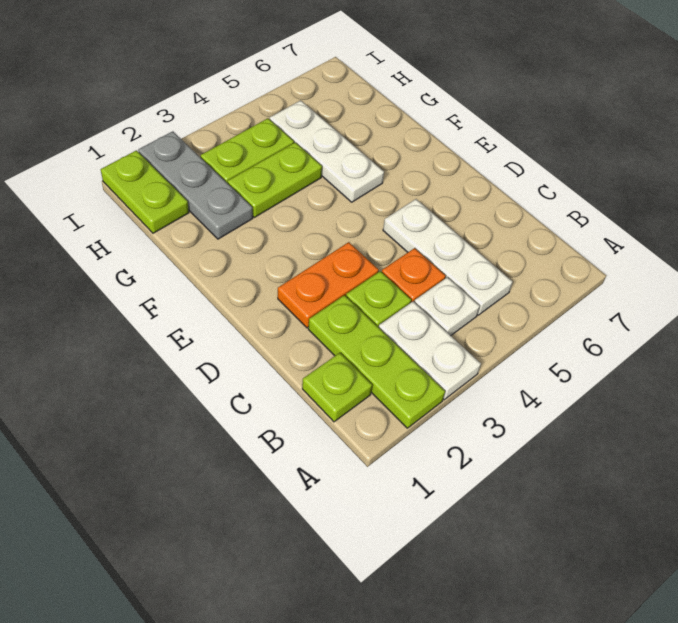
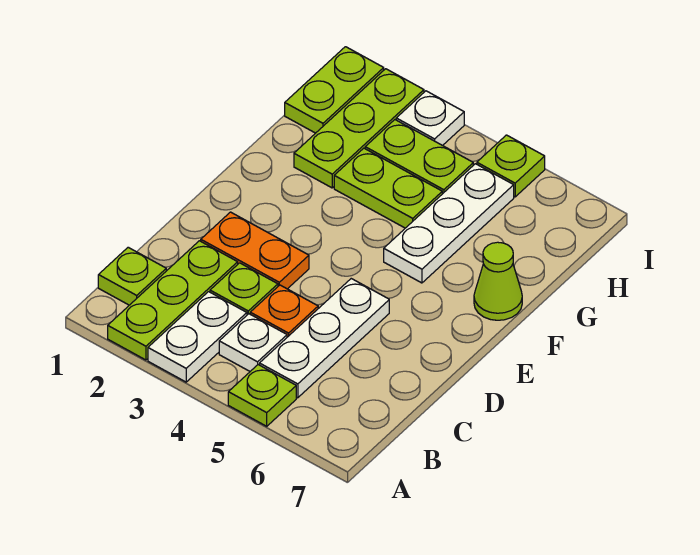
none -> lime 1x1 plate [228,365,296,426]
none -> lime 1x1 cone [474,242,522,320]
grey 1x3 plate [138,131,253,239] -> lime 1x3 plate [294,69,424,188]
none -> white 1x1 plate [396,91,464,146]
none -> lime 1x1 plate [477,135,545,197]

